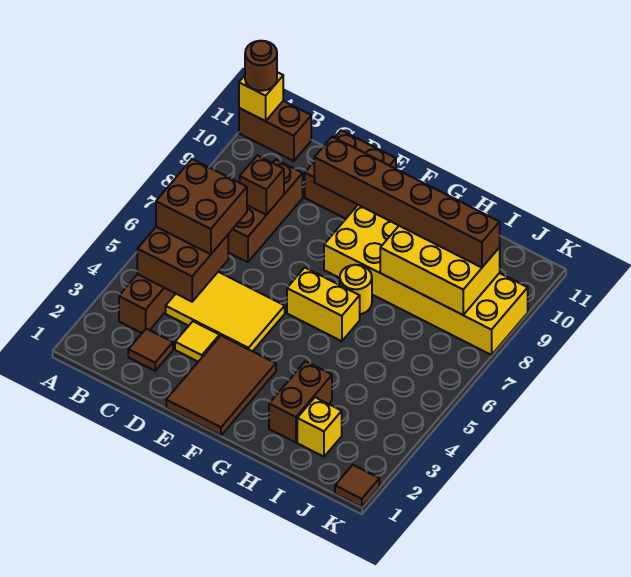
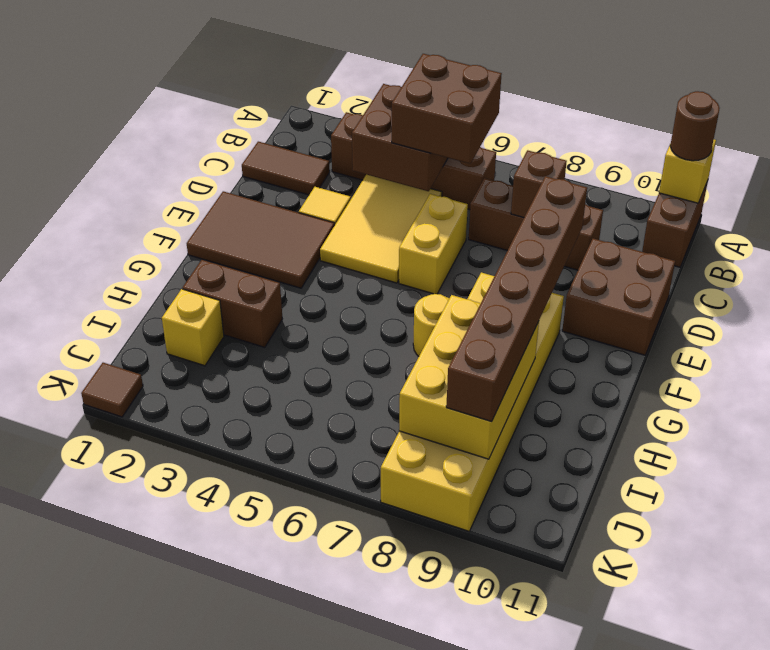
brown 1x1 tile [128,329,173,371] -> brown 1x2 tile [242,142,330,195]
yellow 1x2 brick [287,268,360,341] -> yellow 1x2 brick moved to [399,194,468,294]

